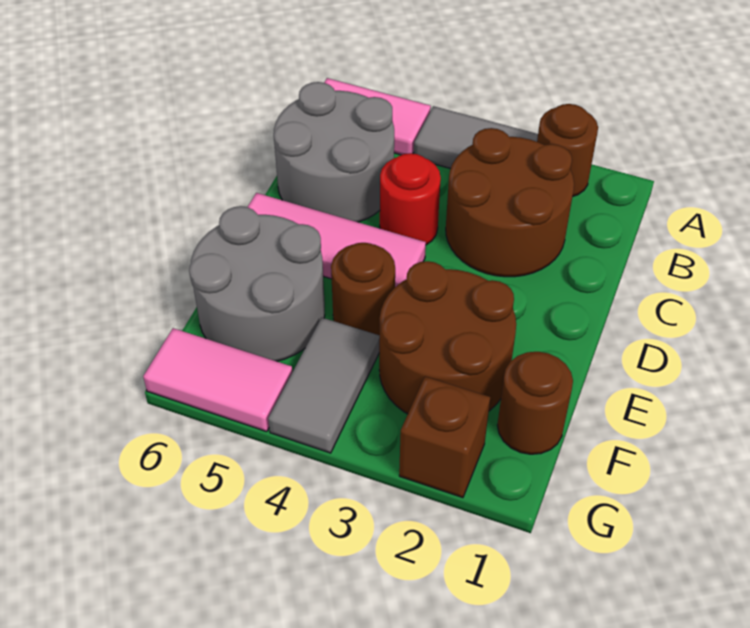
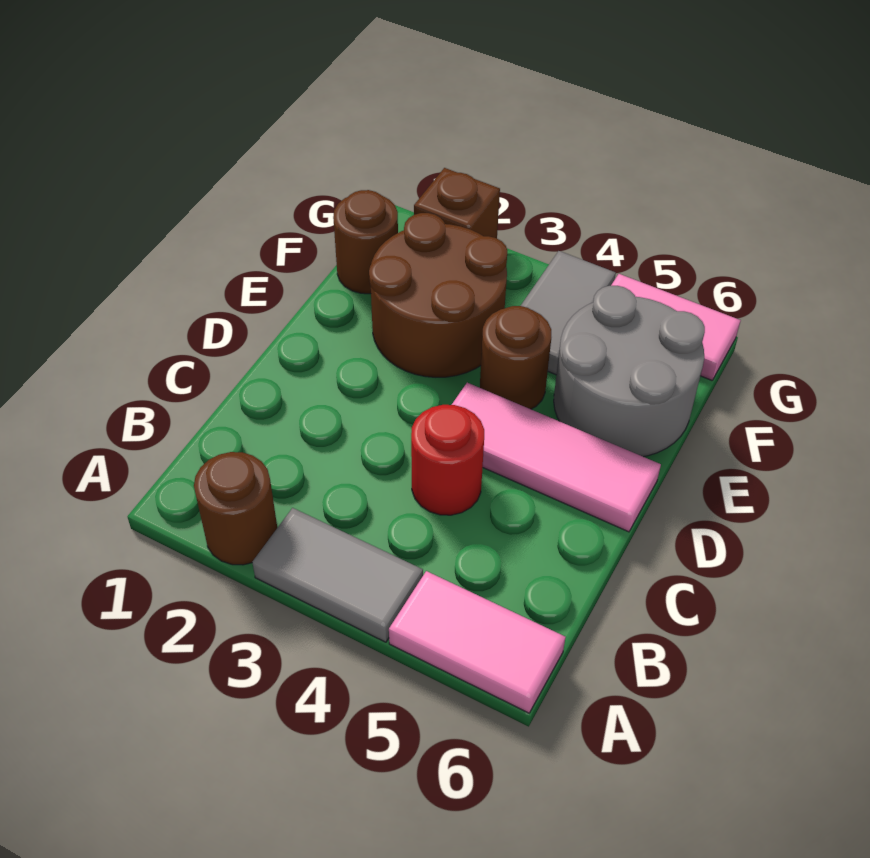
brown 2x2 round brick [446,128,574,277] -> none
grey 2x2 round brick [274,82,394,222] -> none

